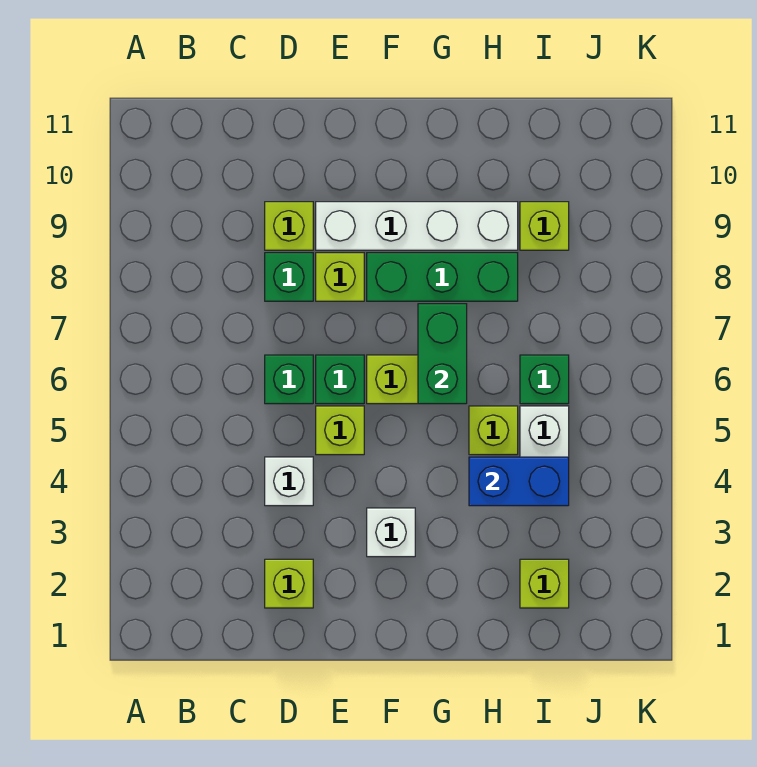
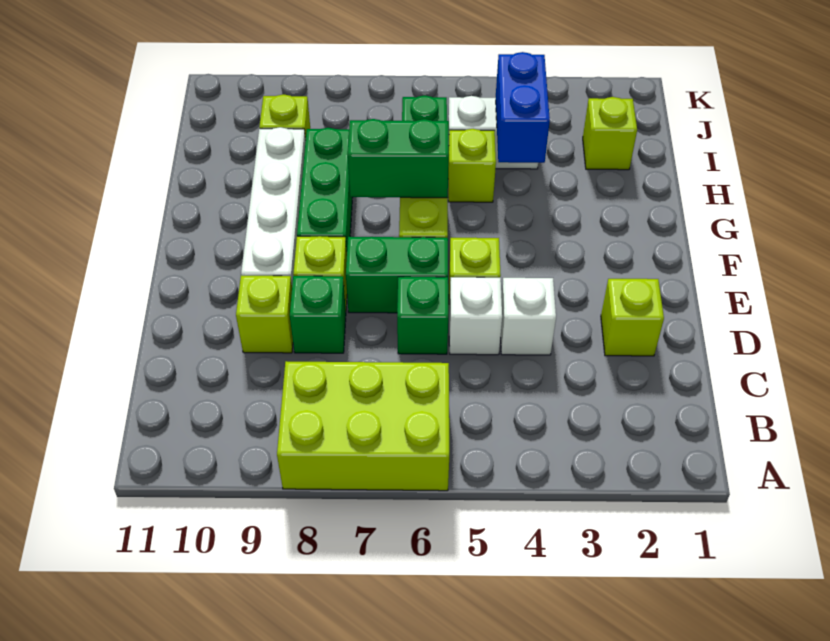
none -> lime 2x3 brick [277,361,449,491]
green 1x1 brick [316,355,364,404] -> green 1x2 brick [346,237,448,313]
white 1x1 brick [367,508,415,557] -> white 1x1 brick moved to [449,277,502,355]

